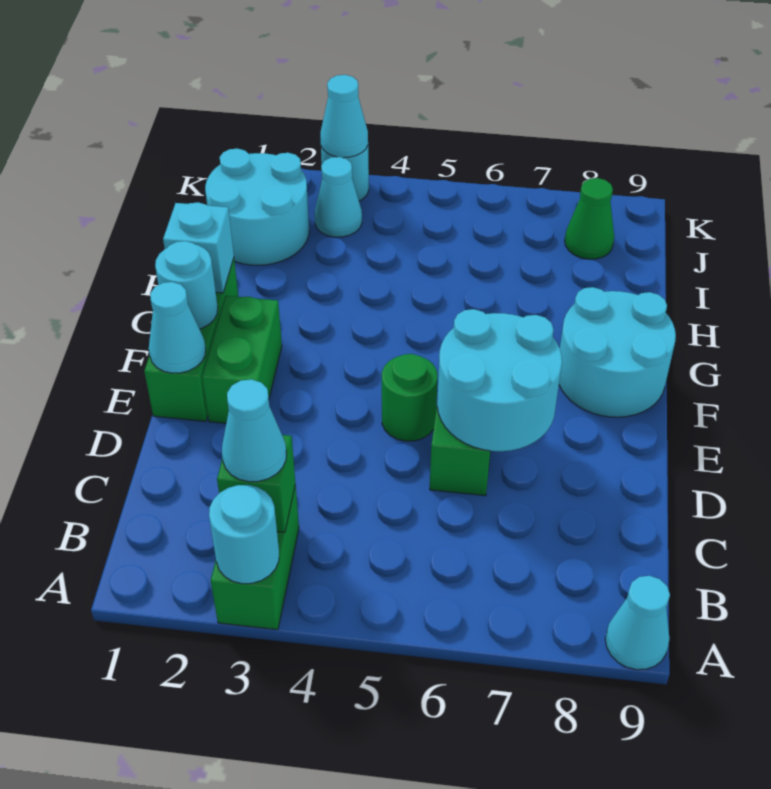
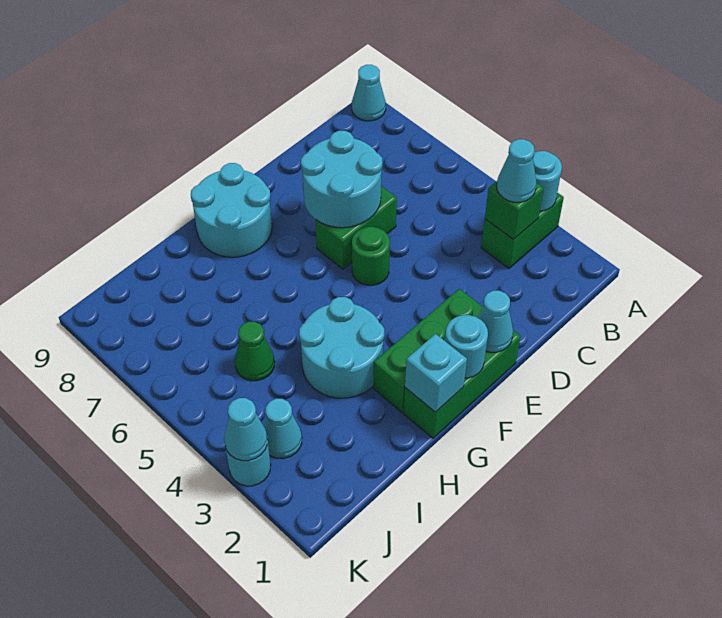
green 1x2 brick [202,296,282,423] -> green 1x3 brick [373,289,483,412]
cyan 2x2 round brick [205,149,309,265] -> cyan 2x2 round brick moved to [299,297,384,398]
green 1x1 cone [565,178,614,259] -> green 1x1 cone moved to [235,322,275,381]

